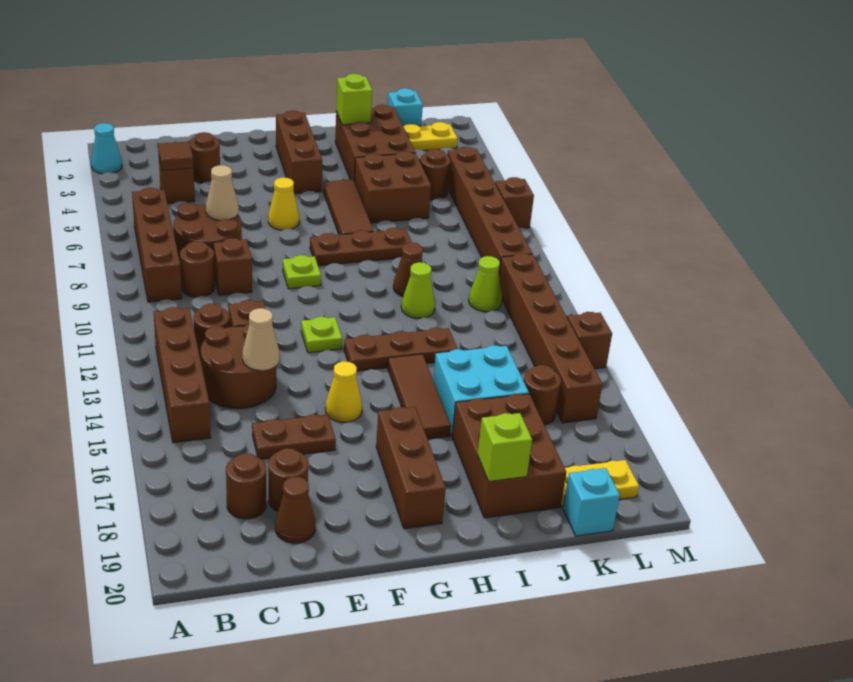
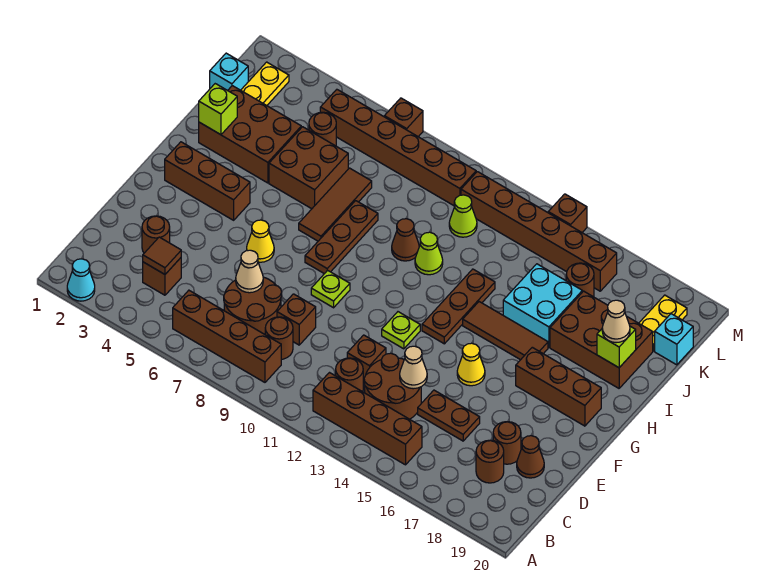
brown 1x2 plate [252,414,336,459] -> brown 1x2 plate turned to [418,390,480,441]
brown 1x3 tile [323,179,374,235] -> brown 1x3 tile turned to [299,168,372,241]
none -> tan 1x1 cone [602,300,630,343]

